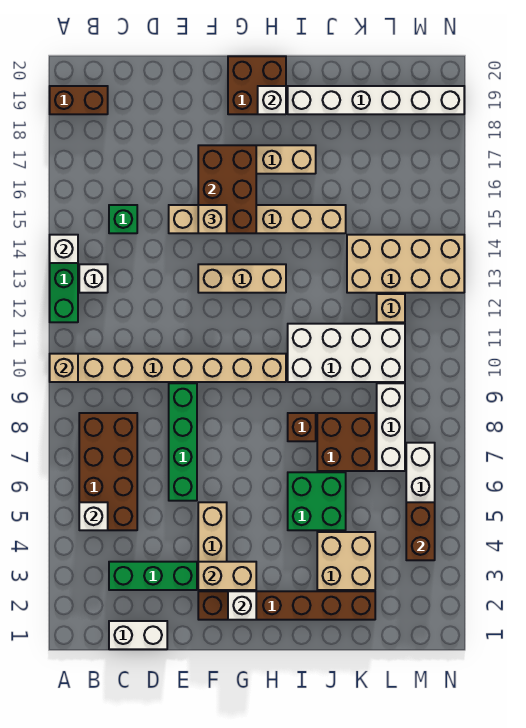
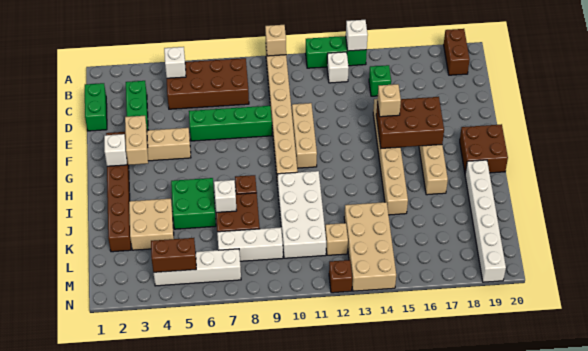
white 1x2 brick [109,621,167,649] -> green 1x2 brick [85,83,107,131]
tan 1x3 brick [198,264,286,293] -> tan 1x3 brick moved to [292,103,317,168]
white 1x1 brick [258,86,286,114] -> white 1x1 brick moved to [214,180,237,212]
none -> brown 1x1 brick [329,260,352,293]

